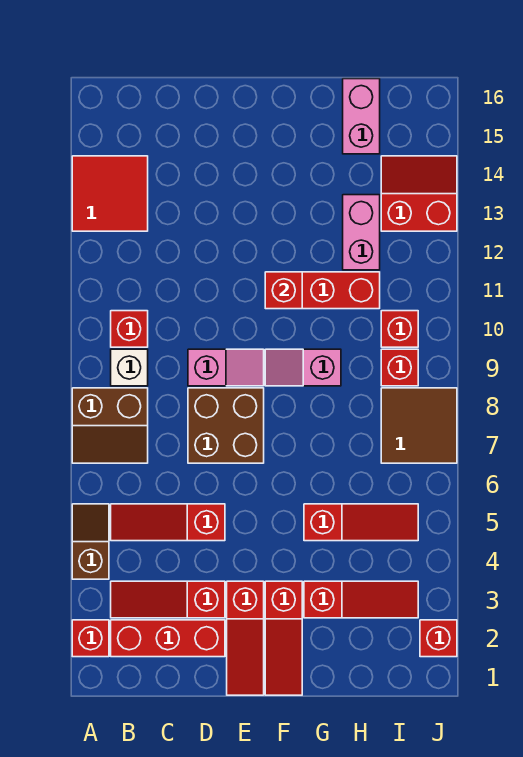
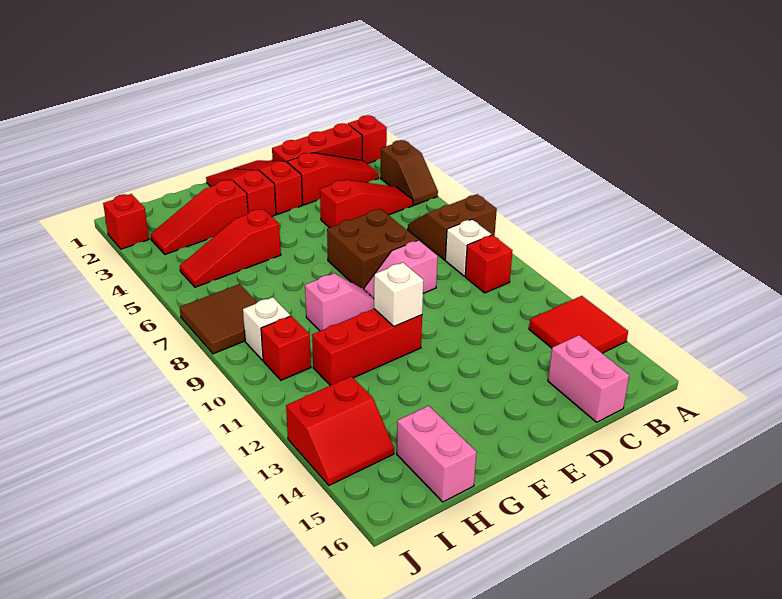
red 1x1 brick [265,272,302,309] -> white 1x1 brick [374,263,424,326]
pink 1x2 brick [343,195,380,270] -> pink 1x2 brick moved to [548,335,629,422]
red 1x1 brick [381,349,418,386] -> white 1x1 brick [243,297,290,360]

